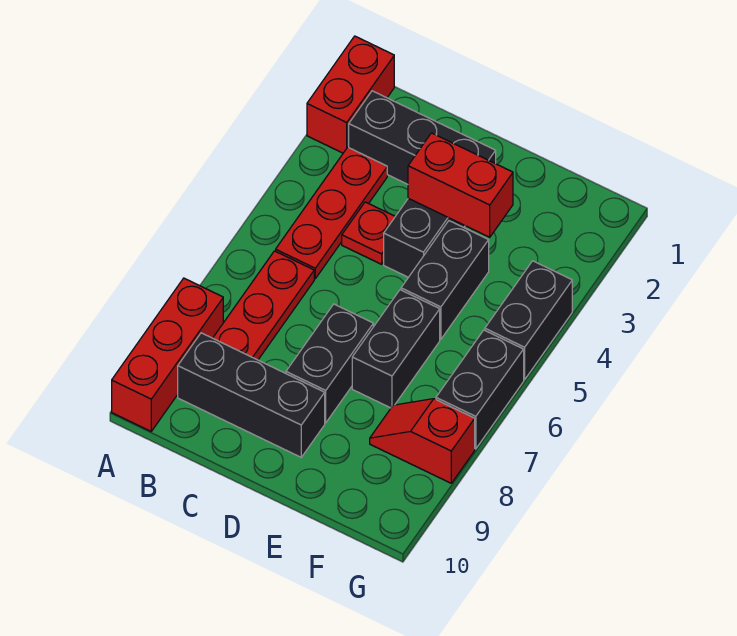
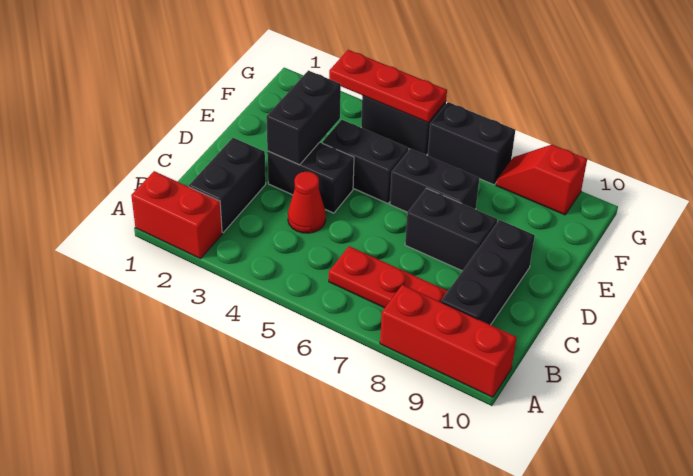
black 1x3 brick [349,91,496,184] -> black 1x2 brick [189,138,266,232]
red 1x3 plate [276,147,387,279] -> red 1x3 plate moved to [329,50,447,123]
red 1x1 plate [342,202,395,264] -> red 1x1 cone [288,172,326,233]
red 1x2 brick [408,133,513,237] -> black 1x2 brick [266,70,341,165]
red 1x2 slope [370,399,475,483] -> red 1x2 slope turned to [496,145,587,215]

